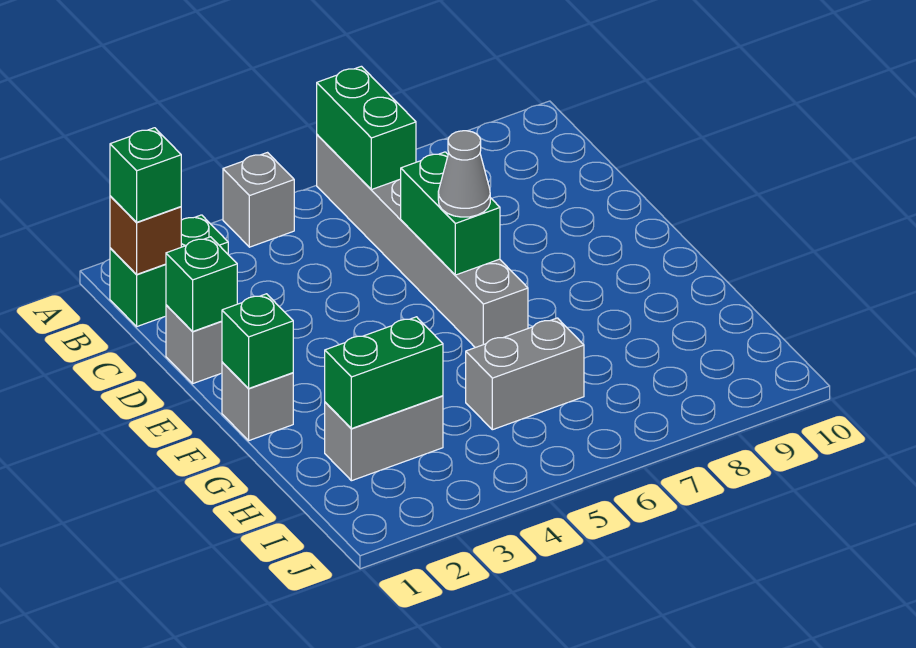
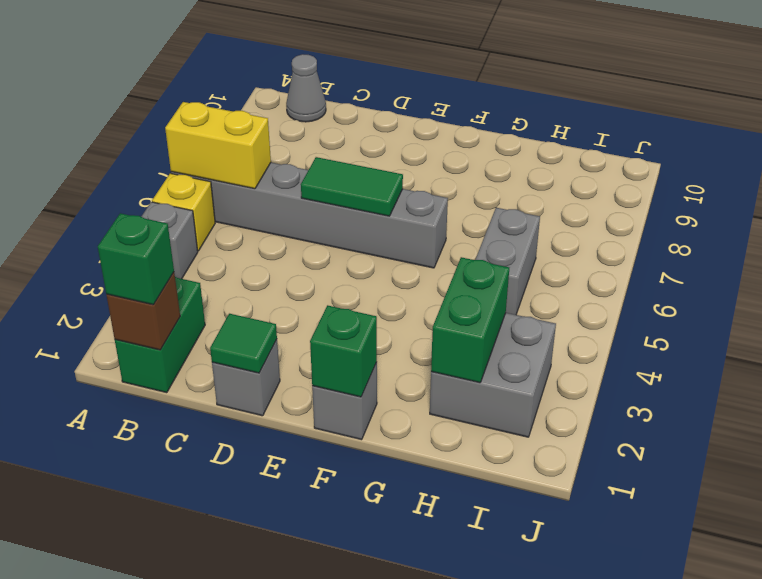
none -> yellow 1x1 brick [152,173,215,251]
green 1x2 brick [317,66,416,190] -> yellow 1x2 brick [165,102,271,189]
green 1x1 brick [166,237,237,332] -> green 1x1 tile [210,314,277,373]
green 1x2 brick [401,152,500,275] -> green 1x2 tile [301,157,403,216]
grey 1x1 cone [438,131,490,217] -> grey 1x1 cone moved to [286,54,326,122]
grey 1x2 brick [325,396,443,481] -> grey 2x2 brick [430,313,556,437]

